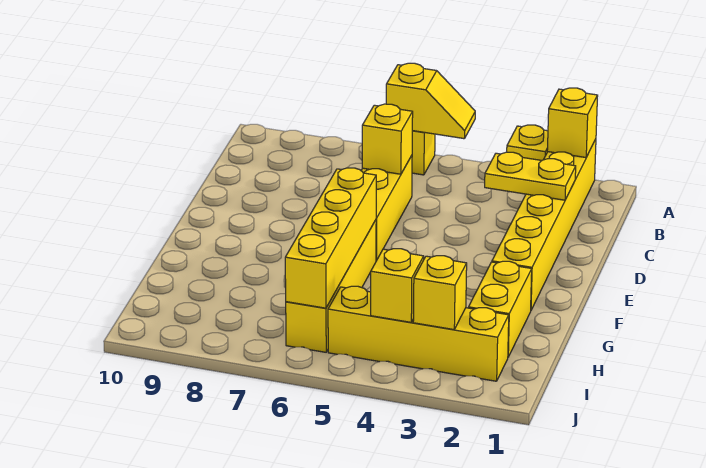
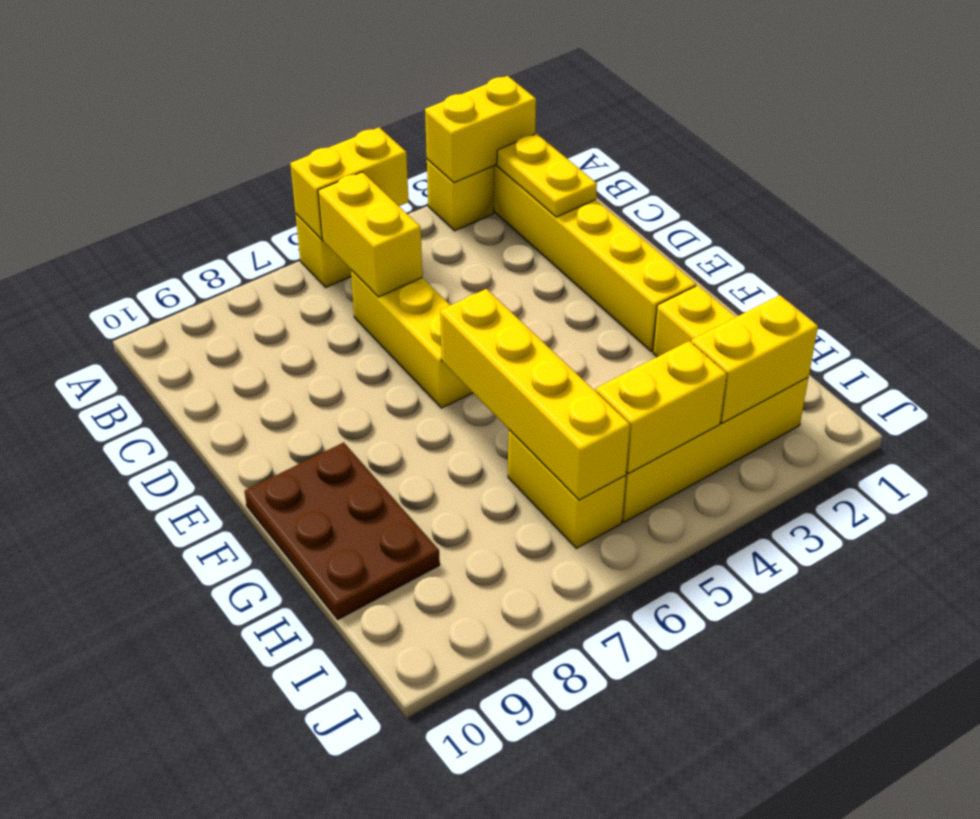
yellow 1x1 brick [547,88,598,158] -> yellow 1x2 brick [425,76,536,183]
yellow 1x2 slope [386,63,475,139] -> yellow 1x2 brick [290,127,409,239]
yellow 1x2 plate [485,152,576,200] -> yellow 1x2 plate turned to [497,134,597,217]
yellow 1x1 brick [362,104,413,174] -> yellow 1x2 brick [318,172,422,297]
yellow 1x4 brick [286,220,376,352] -> yellow 1x2 brick [508,430,626,548]
none -> brown 2x3 plate [244,442,440,619]
yellow 1x1 brick [413,256,467,330] -> yellow 1x2 brick [691,295,818,423]
yellow 1x1 brick [371,249,424,322] -> yellow 1x2 brick [595,341,727,474]

